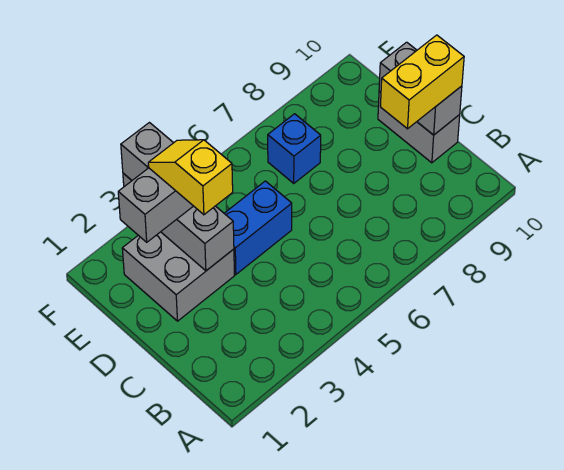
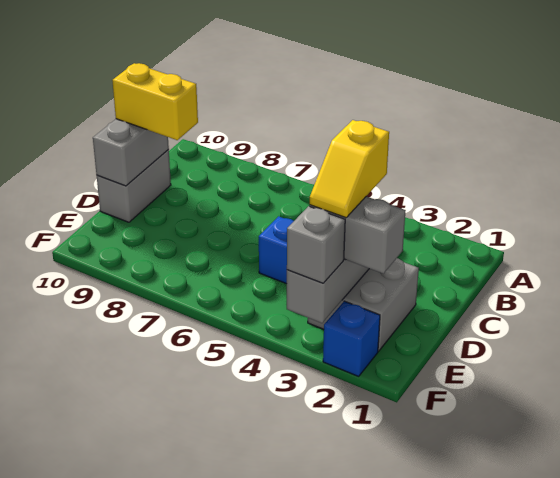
blue 1x1 brick [268,114,321,183] -> blue 1x1 brick moved to [323,301,380,376]

